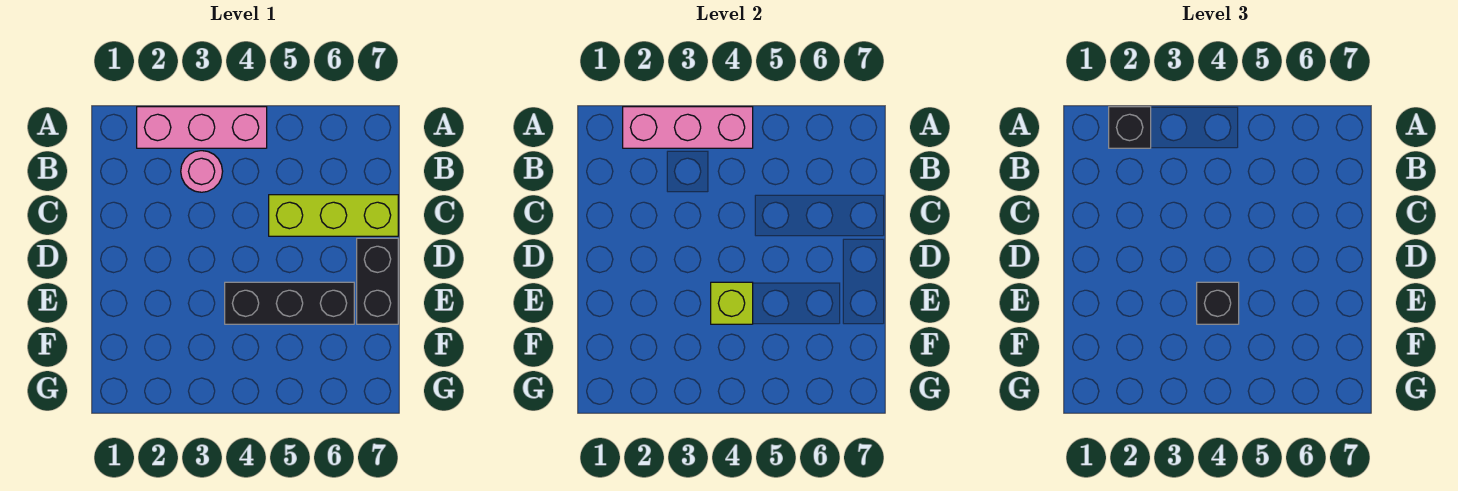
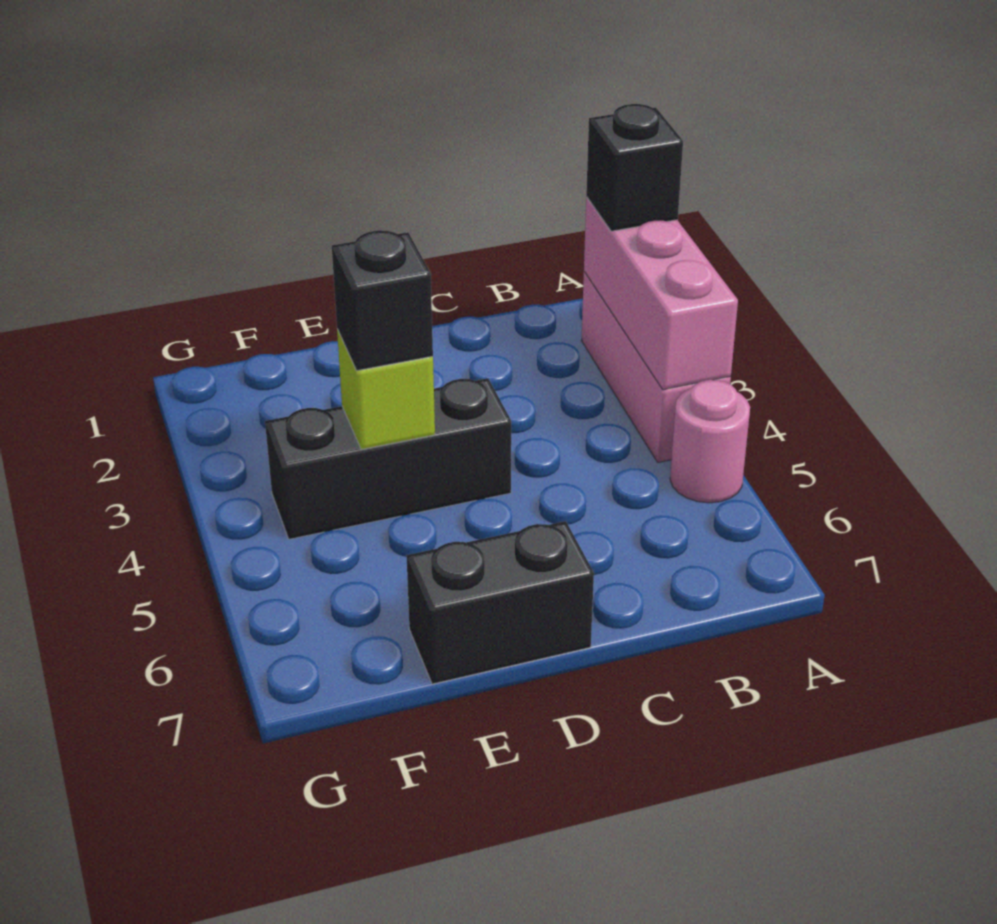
pink 1x1 round brick [181,151,223,192] -> pink 1x1 round brick moved to [670,380,750,503]
lime 1x3 brick [269,195,398,236] -> none
black 1x3 brick [225,282,354,324] -> black 1x3 brick turned to [265,378,511,539]

